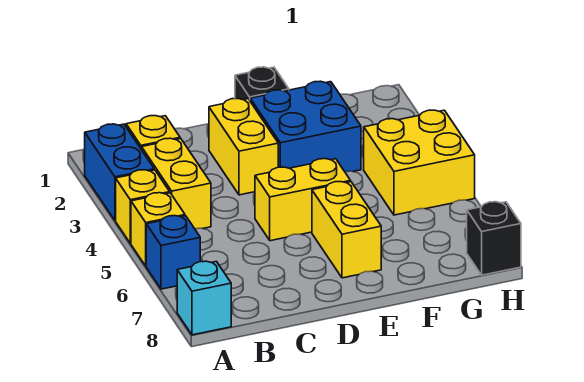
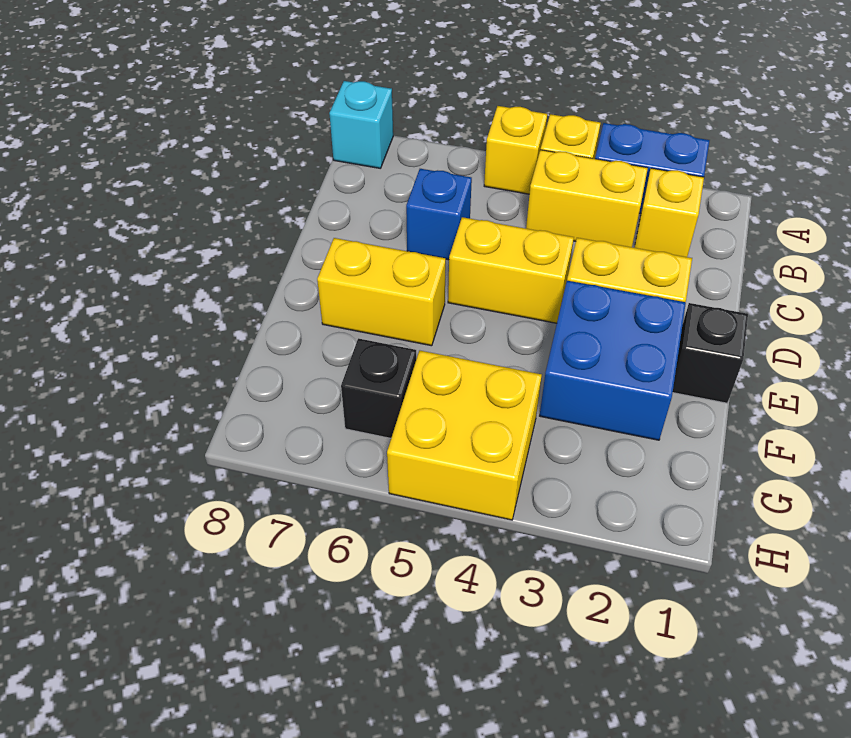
blue 1x1 brick [146,216,200,289] -> blue 1x1 brick moved to [406,169,472,260]
yellow 1x2 brick [255,159,351,241] -> yellow 1x2 brick turned to [448,217,574,323]
black 1x1 brick [467,202,521,275] -> black 1x1 brick moved to [341,338,416,438]

